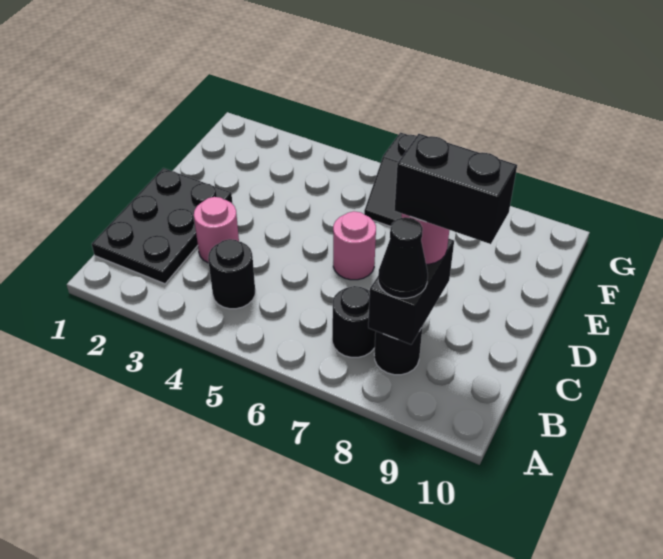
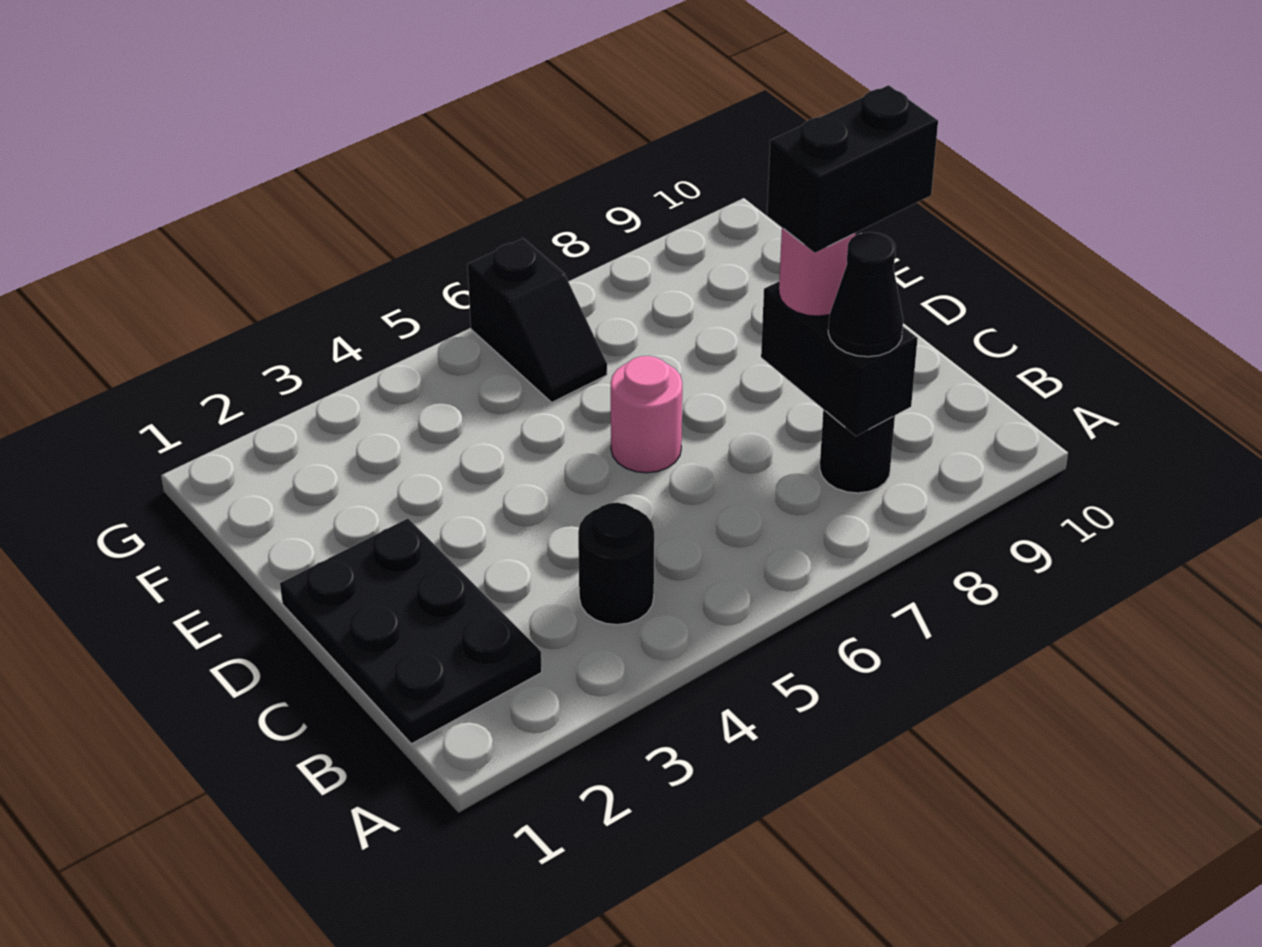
black 1x1 round brick [332,286,376,357] -> none
pink 1x1 round brick [194,197,239,263] -> none

